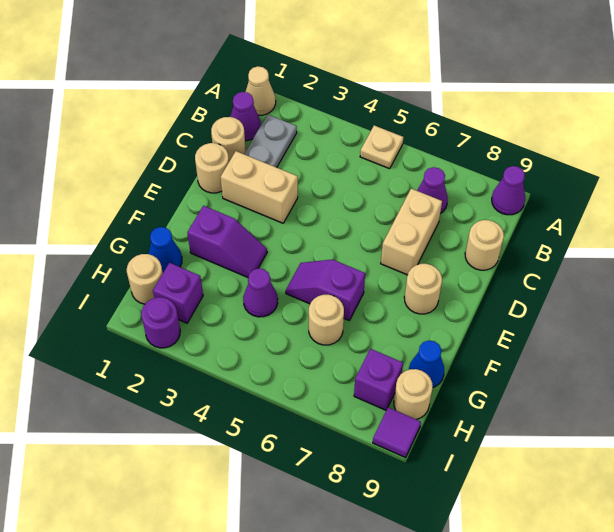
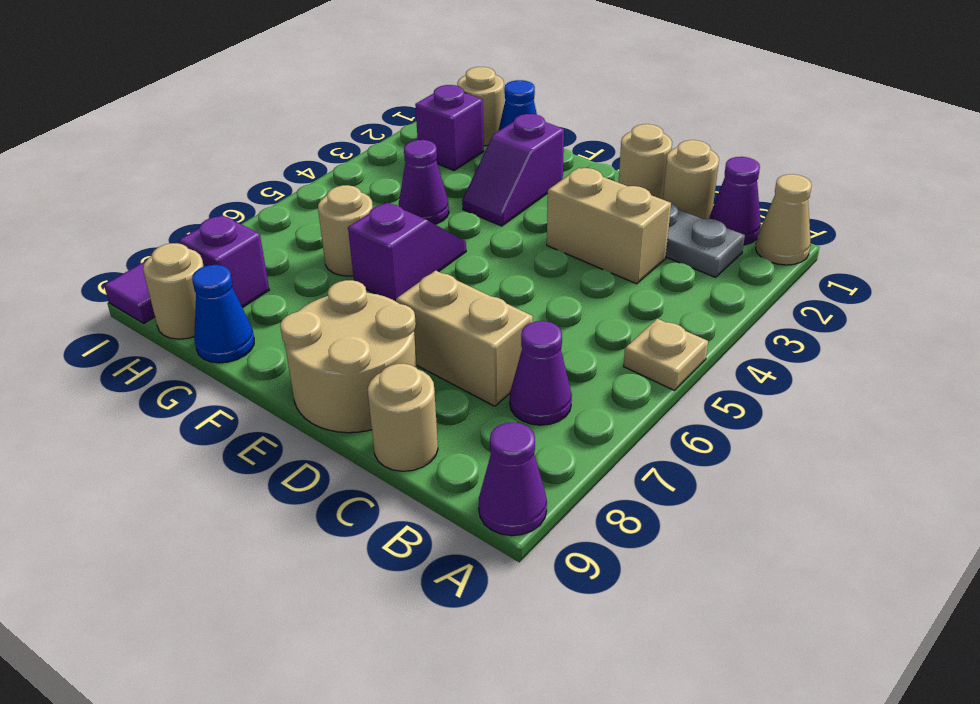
tan 1x2 brick [221,151,298,223] -> tan 1x2 brick turned to [547,168,671,284]
tan 1x1 round brick [404,264,442,314] -> tan 2x2 round brick [280,280,417,433]
purple 1x1 round brick [141,297,180,348] -> none

